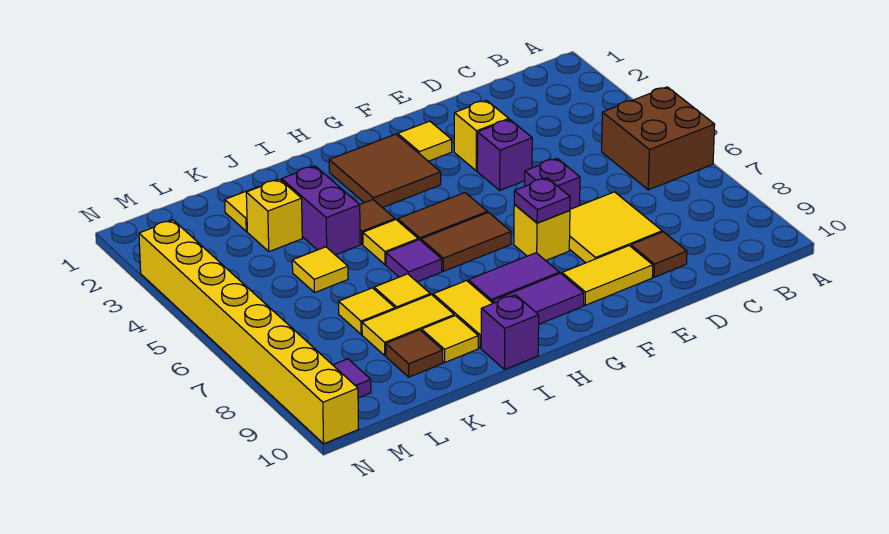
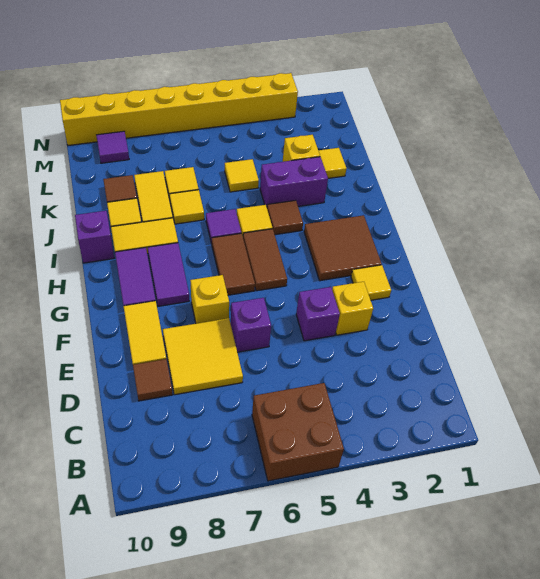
purple 1x1 plate [514,178,570,223] -> none

